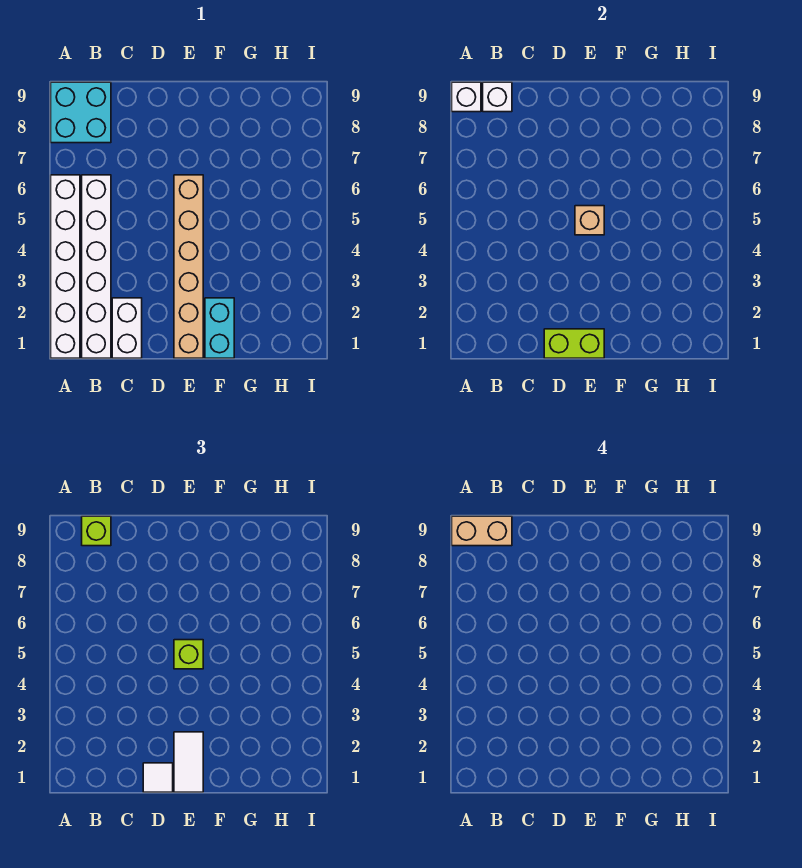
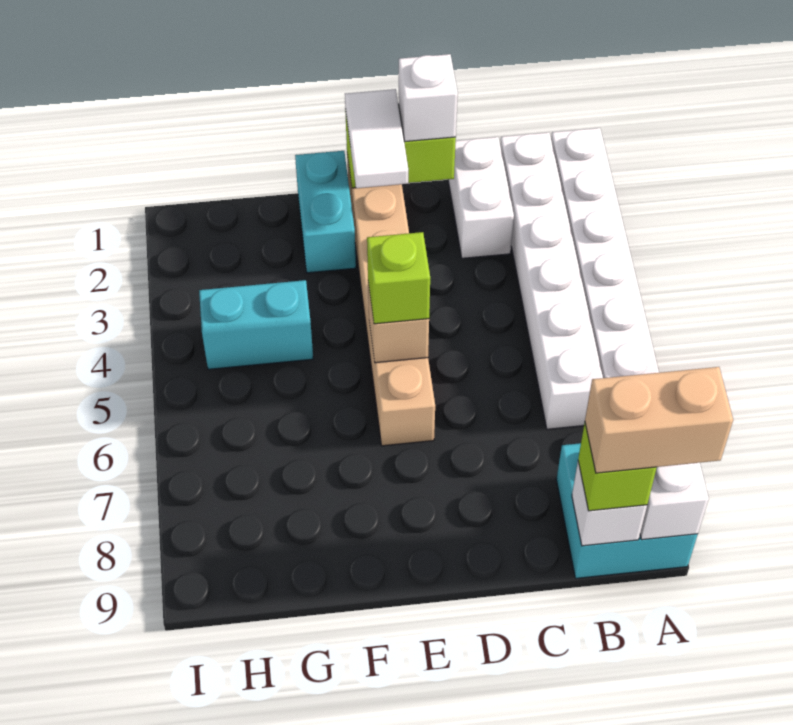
white 1x1 tile [143,763,173,792] -> white 1x1 brick [399,54,458,142]
none -> cyan 1x2 brick [199,280,313,369]

